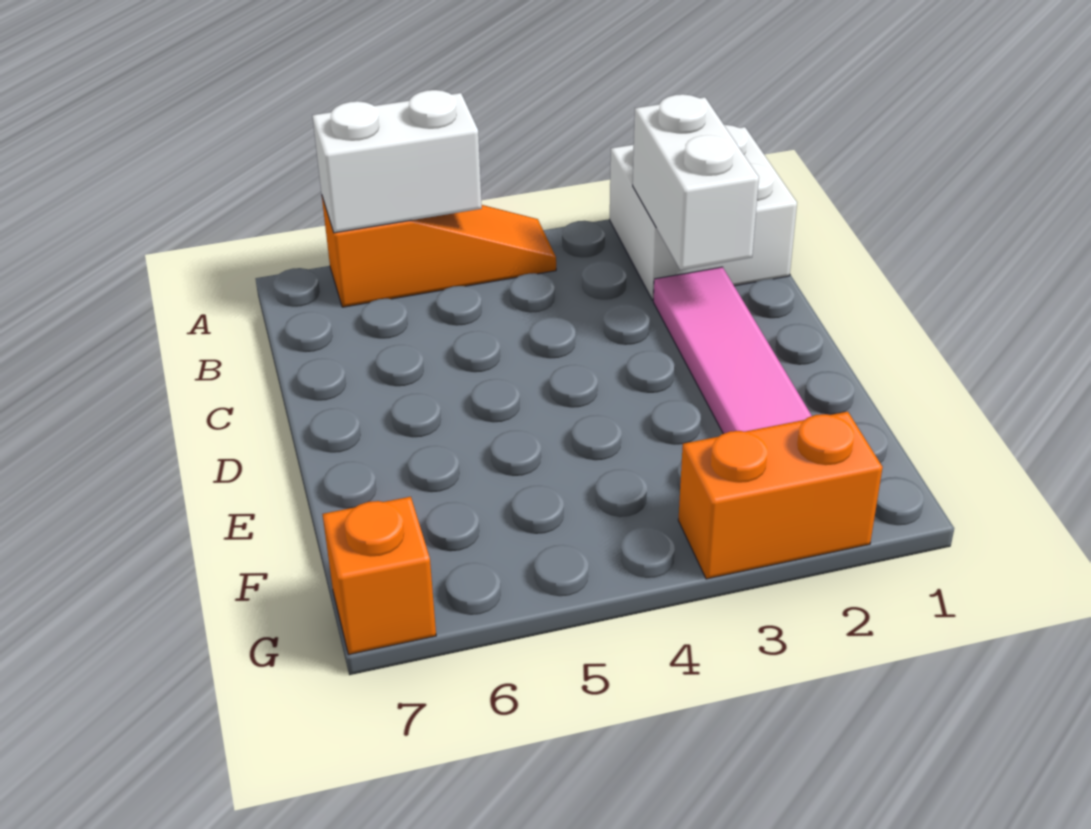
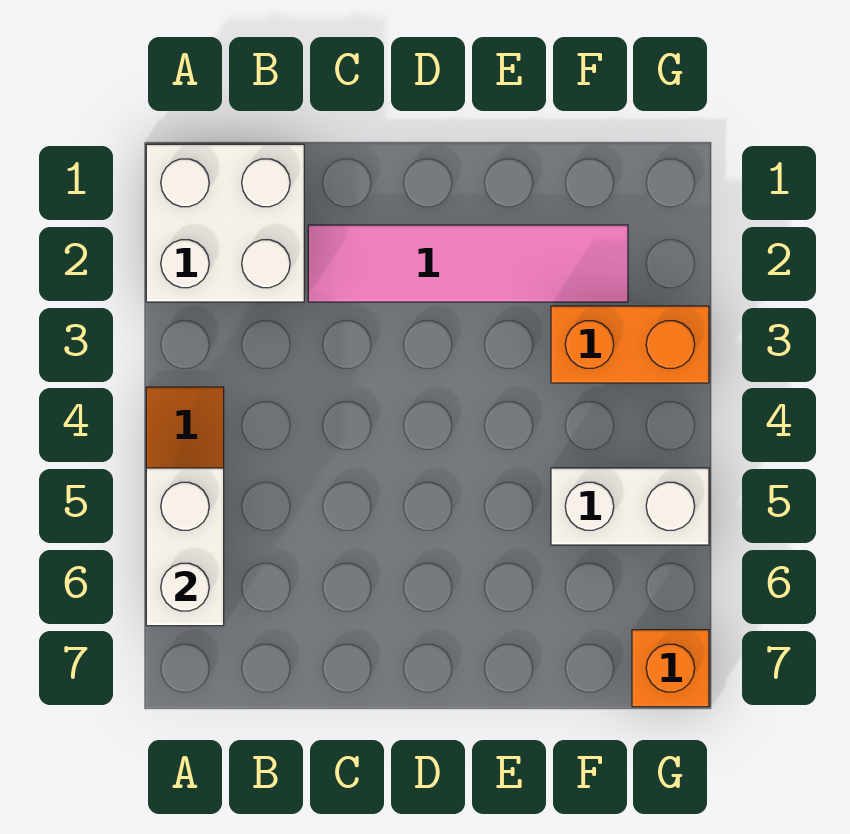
white 1x2 brick [633,94,759,270] -> white 1x2 brick moved to [551,468,709,545]
orange 1x2 brick [678,412,883,579] -> orange 1x2 brick turned to [551,306,709,383]

